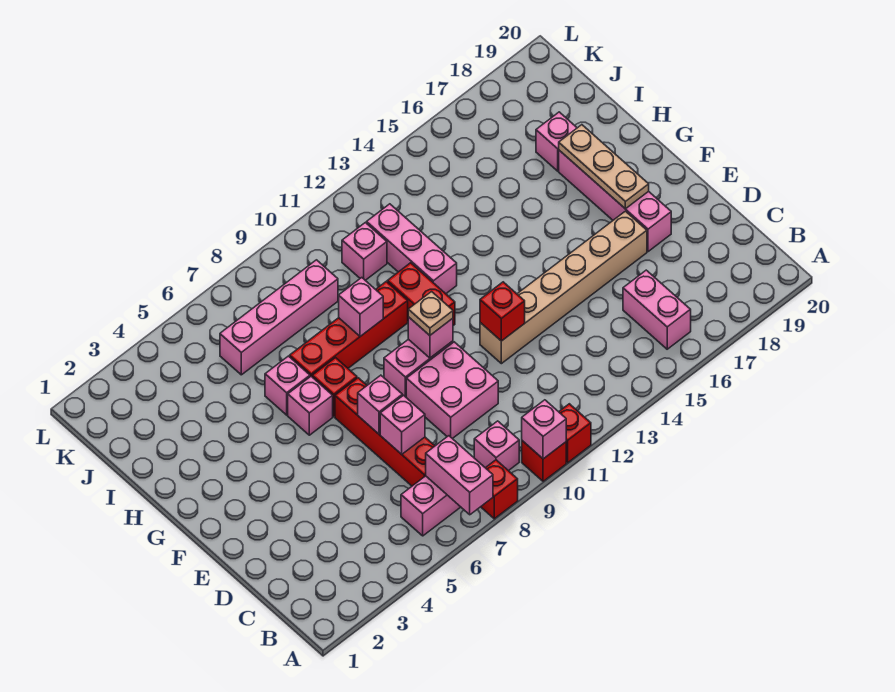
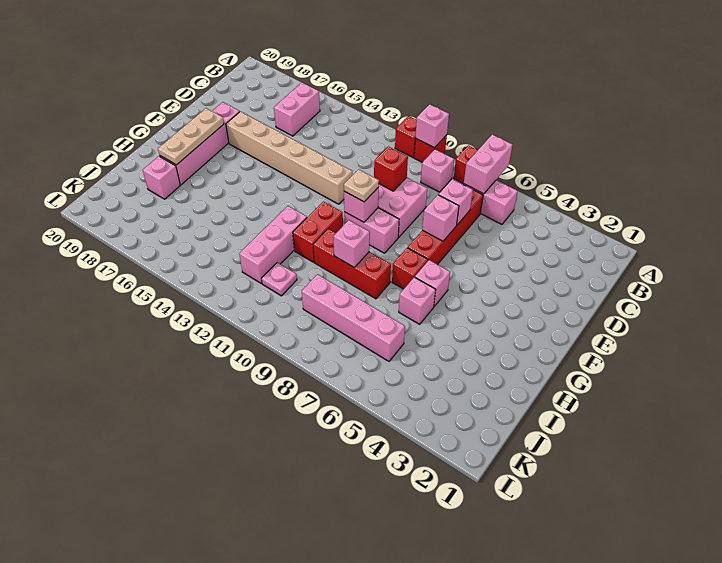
red 1x1 brick [480,282,525,341] -> red 1x1 brick moved to [374,147,408,191]
red 1x4 brick [290,282,408,377] -> red 1x3 brick [313,229,391,299]
pink 1x1 brick [342,223,387,280] -> pink 1x1 plate [262,263,297,296]

